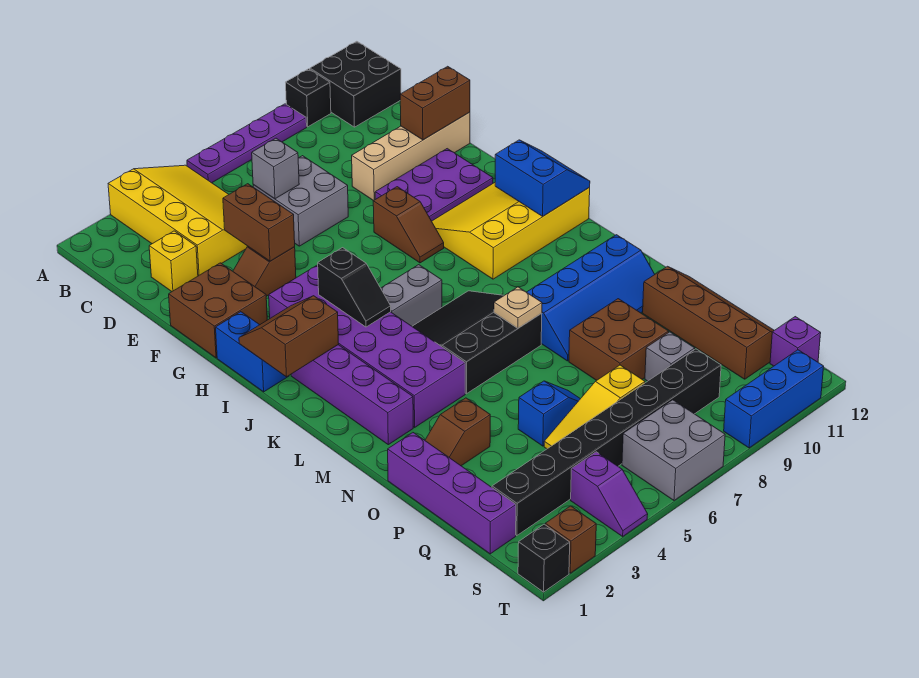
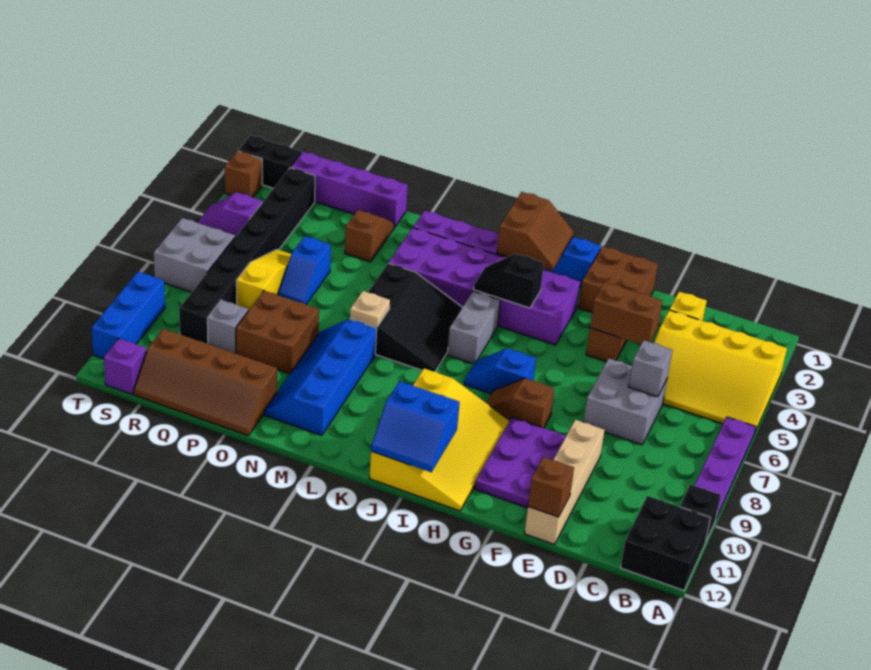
brown 1x2 brick [400,66,470,140] -> brown 1x1 brick [528,457,574,517]
none -> blue 1x2 slope [464,348,536,394]
black 1x1 brick [518,524,570,592] -> black 1x2 brick [238,135,301,188]

